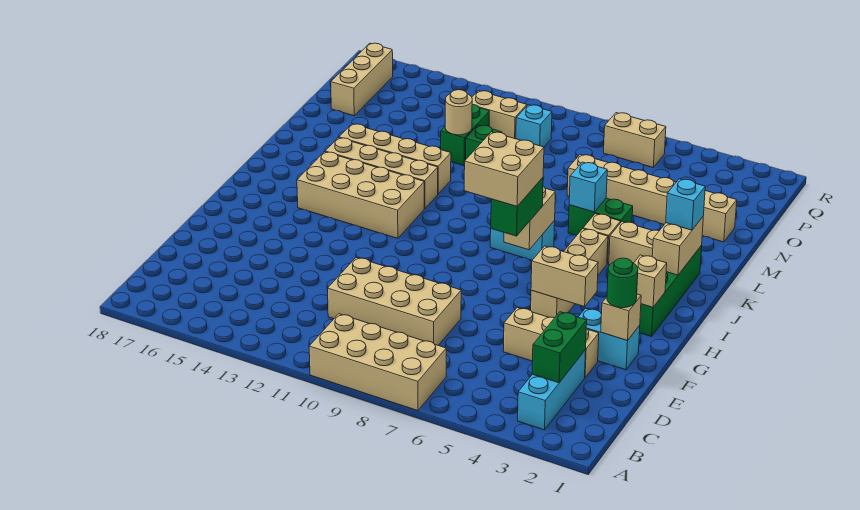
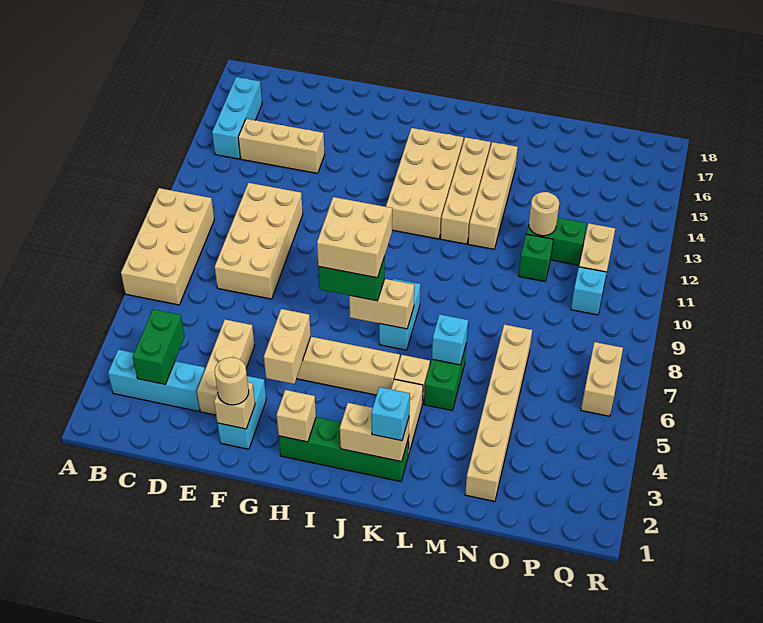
none -> cyan 1x3 brick [212,77,262,159]
green 1x2 brick [532,312,587,383] -> green 1x2 brick turned to [133,309,185,385]
green 1x1 round brick [607,258,638,308] -> tan 1x1 round brick [215,357,249,405]
tan 1x3 brick [331,43,393,116] -> tan 1x3 brick moved to [238,119,325,173]

